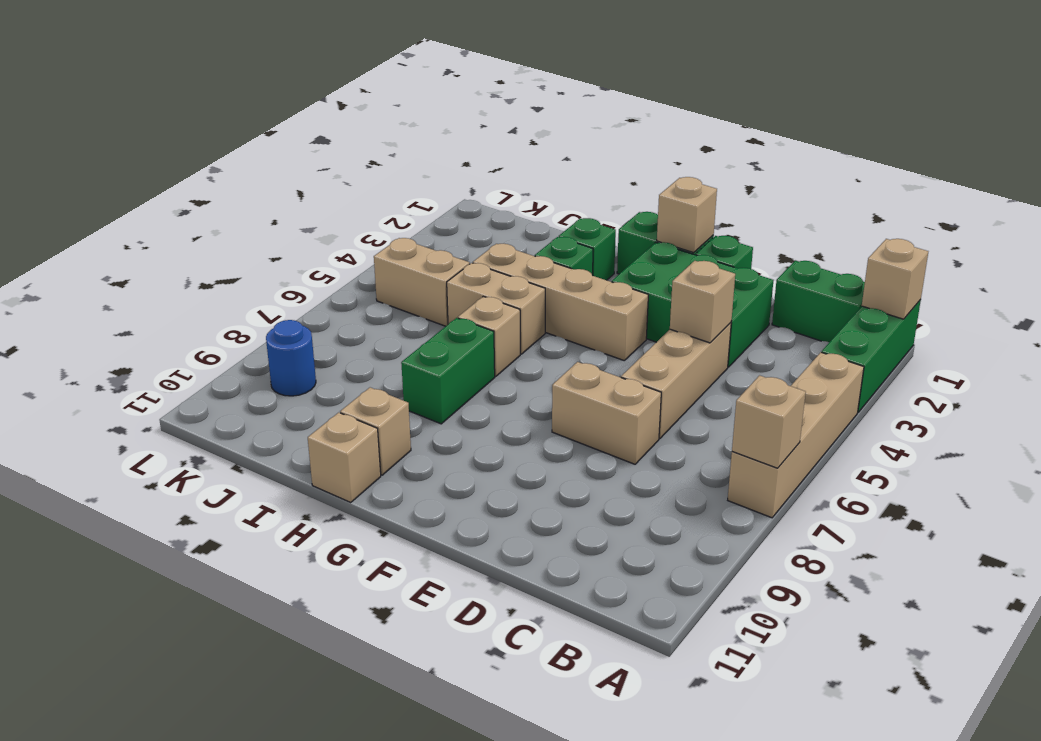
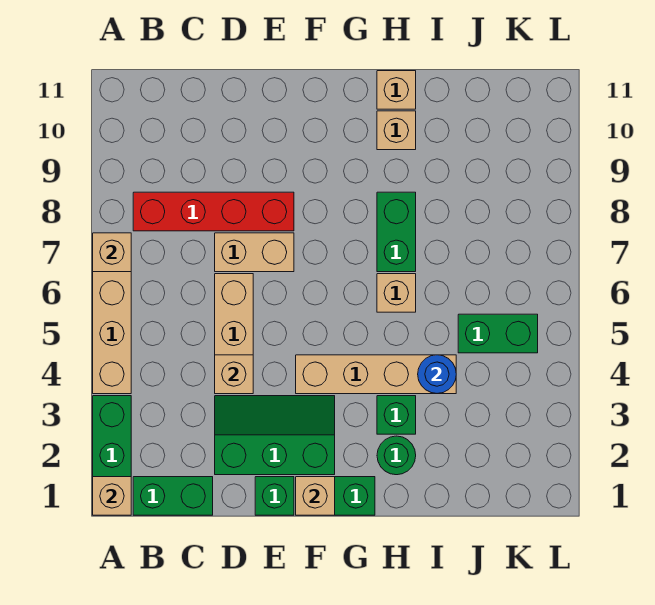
none -> red 1x4 brick [133,192,294,231]
green 2x3 brick [612,242,774,367] -> green 2x3 slope [215,396,335,475]
green 1x1 brick [559,218,616,280] -> green 1x1 round brick [377,436,416,475]
tan 1x2 brick [447,263,545,354] -> none
tan 1x2 brick [374,238,470,326] -> green 1x2 brick [458,314,538,353]
blue 1x1 round brick [266,320,316,396] -> blue 1x1 round brick moved to [418,355,456,394]

